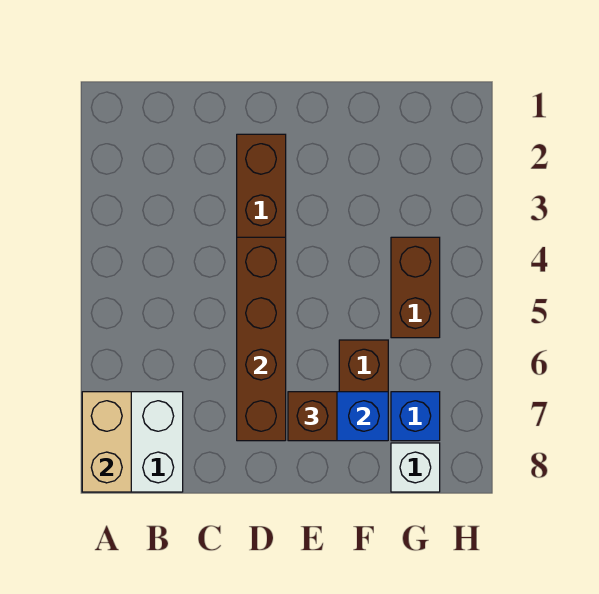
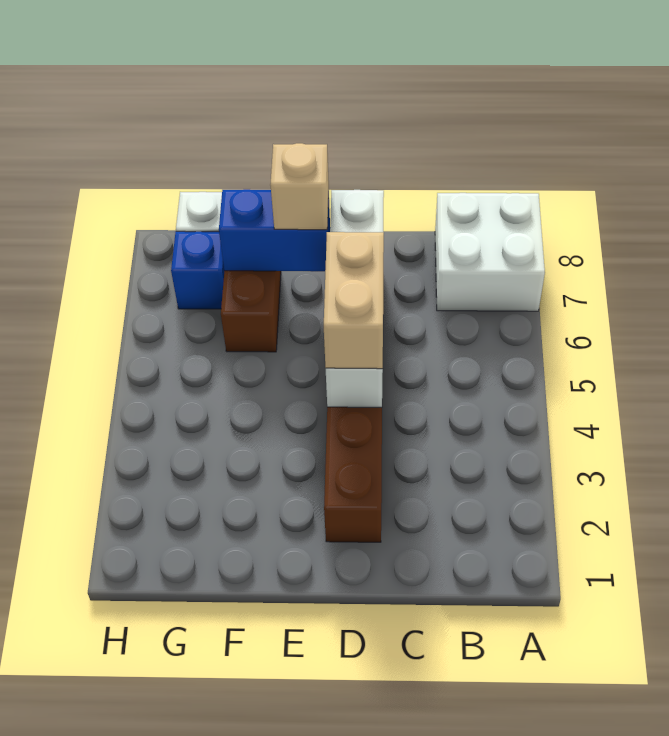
tan 1x2 brick [82,392,131,492] -> tan 1x2 brick moved to [324,232,384,369]
brown 1x4 brick [237,237,286,441] -> white 1x4 brick [326,190,384,407]
brown 1x1 brick [288,392,337,441] -> tan 1x1 brick [270,143,329,230]
brown 1x2 brick [391,237,440,338] -> none

